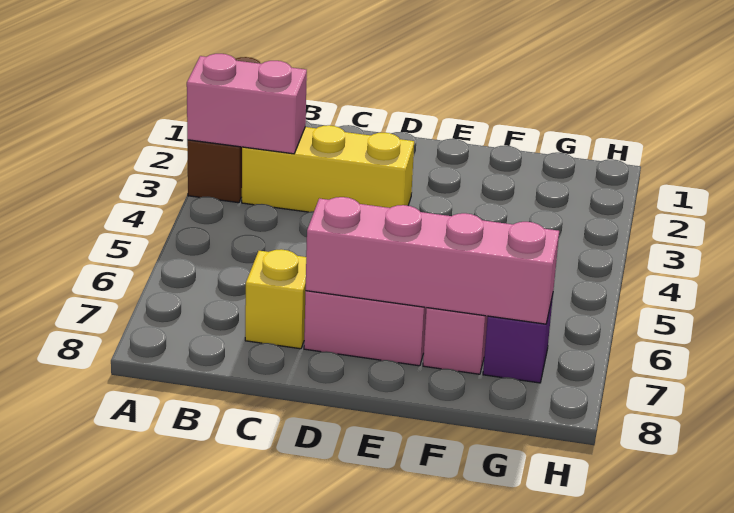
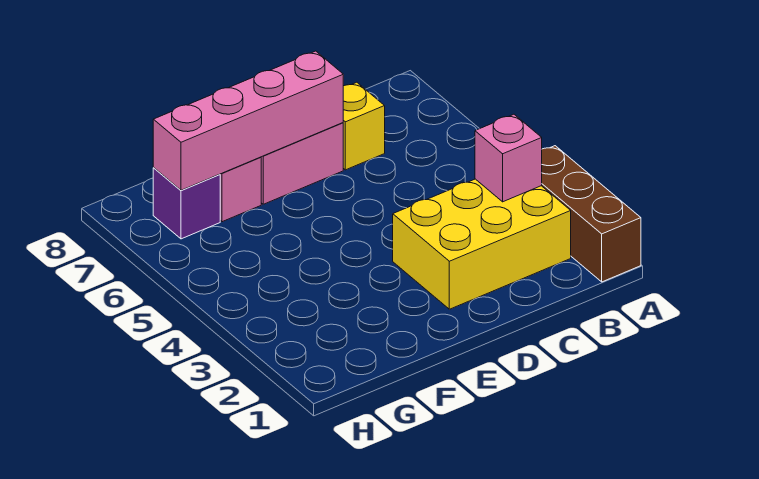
pink 1x2 brick [187,54,307,154] -> pink 1x1 brick [475,114,542,202]
yellow 1x3 brick [242,125,414,212] -> yellow 2x3 brick [393,179,571,309]

